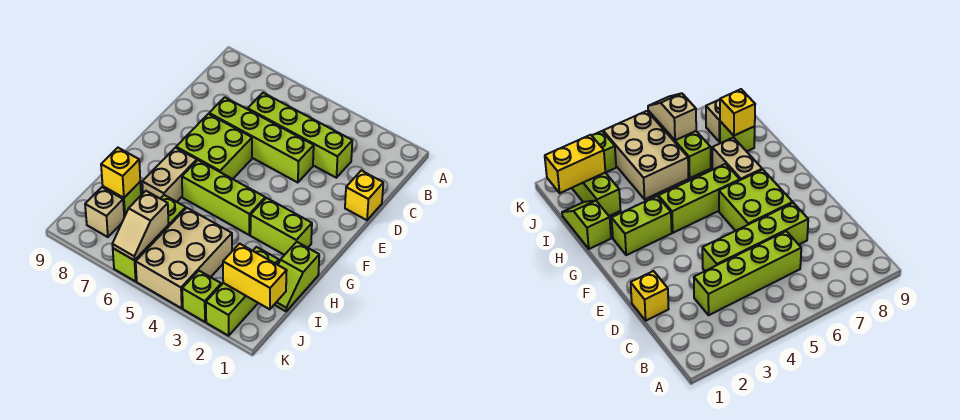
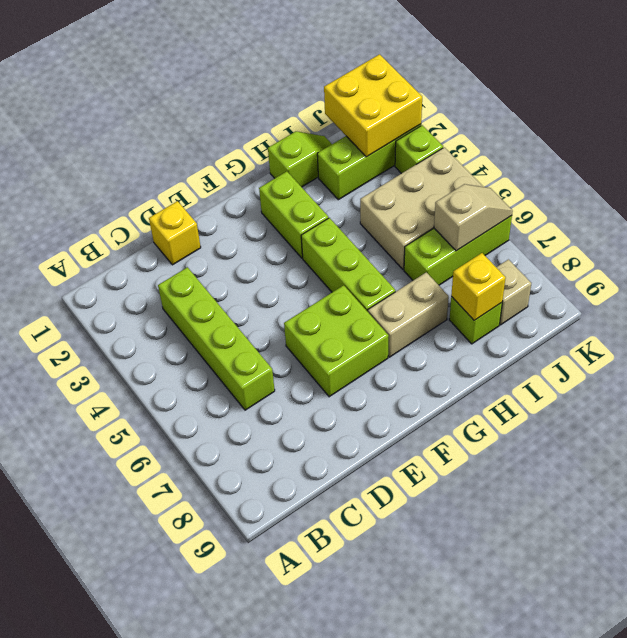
lime 1x4 brick [209,97,314,183] -> none
yellow 1x2 brick [223,244,287,309] -> yellow 2x2 brick [324,54,422,157]

